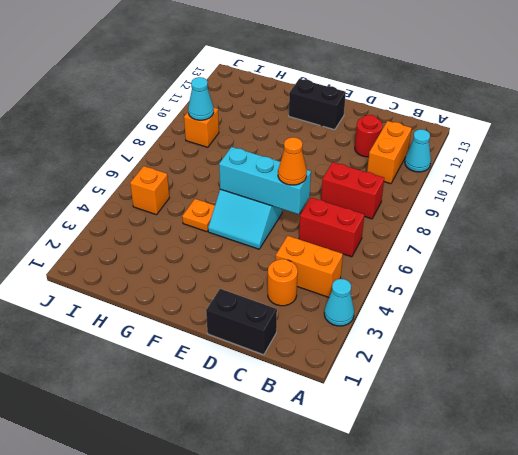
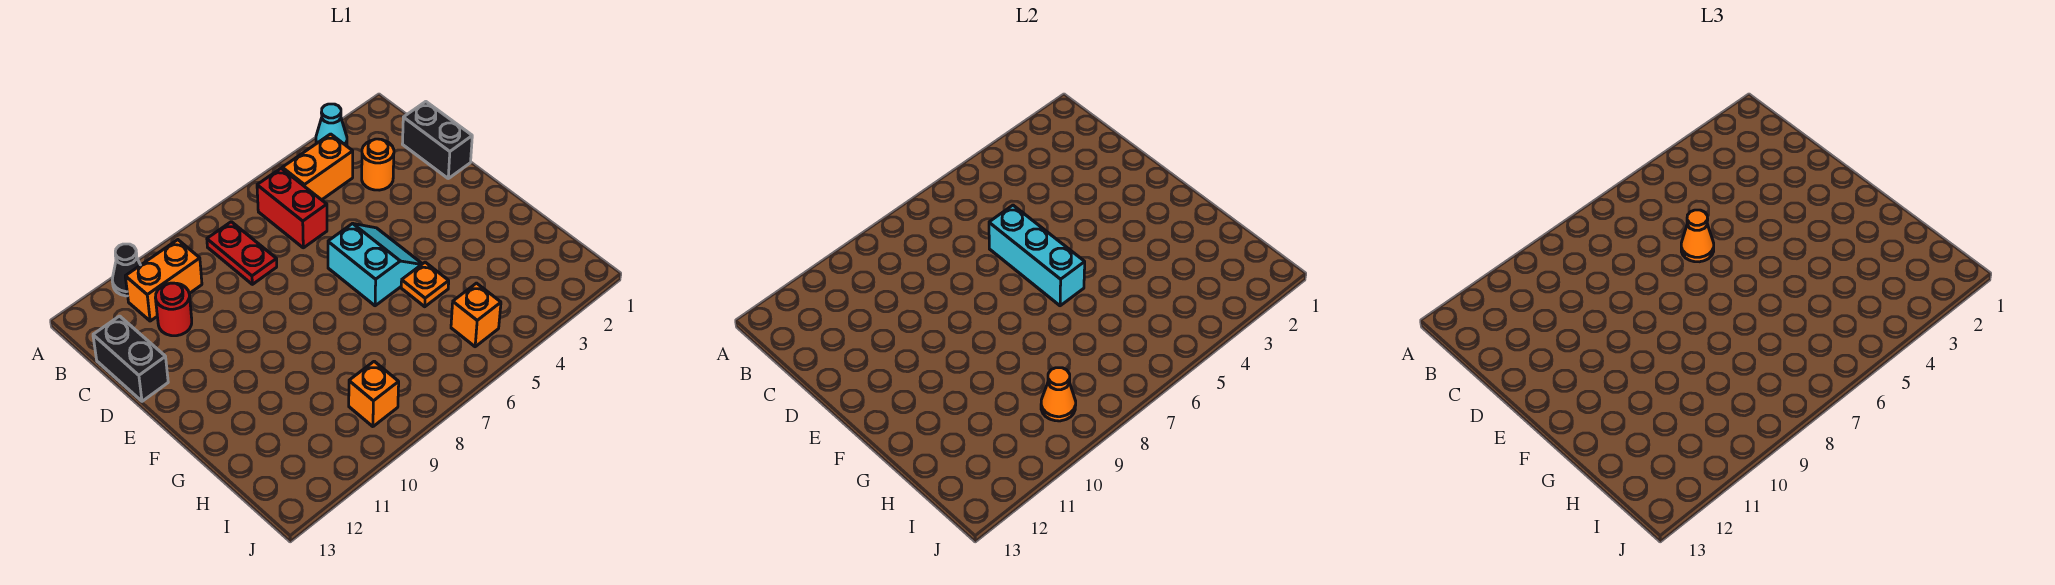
cyan 1x1 cone [405,129,431,172] -> black 1x1 cone [112,244,140,296]
orange 1x2 brick [276,236,343,297] -> orange 1x2 brick turned to [282,134,353,200]
red 1x2 brick [321,162,384,219] -> red 1x2 plate [207,222,277,284]
black 1x2 brick [289,79,346,130] -> black 1x2 brick moved to [93,316,168,401]
cyan 1x1 cone [188,77,214,120] -> orange 1x1 cone [1041,368,1076,421]

